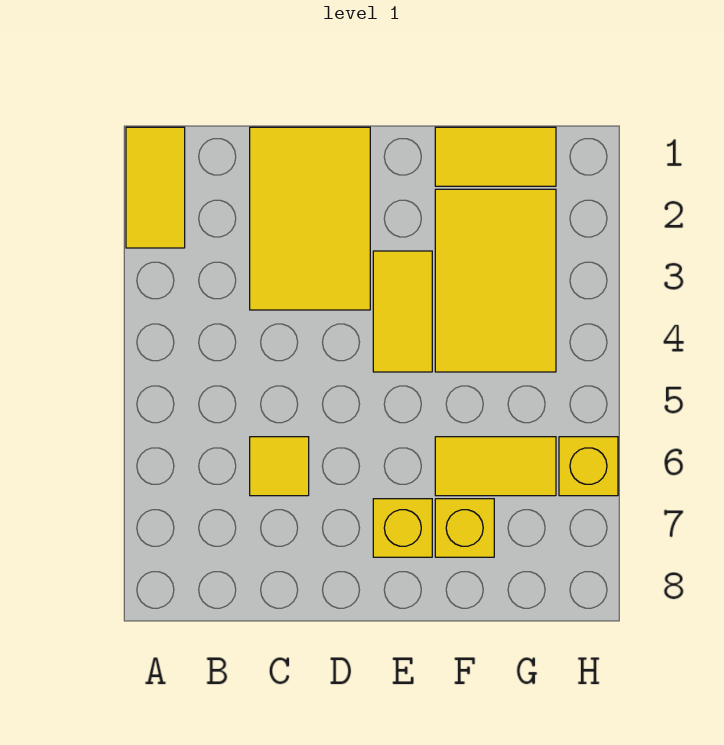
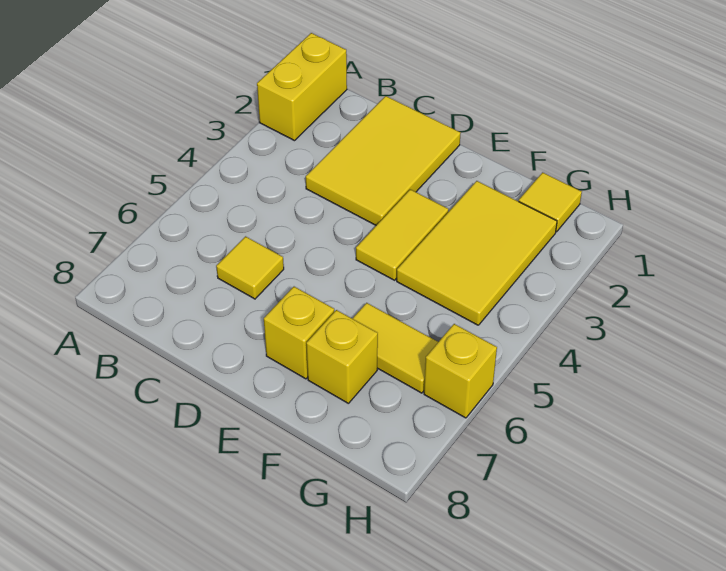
yellow 1x2 tile [126,127,185,248] -> yellow 1x2 brick [257,33,347,141]
yellow 1x2 tile [435,127,556,186] -> yellow 1x1 tile [519,172,582,232]

